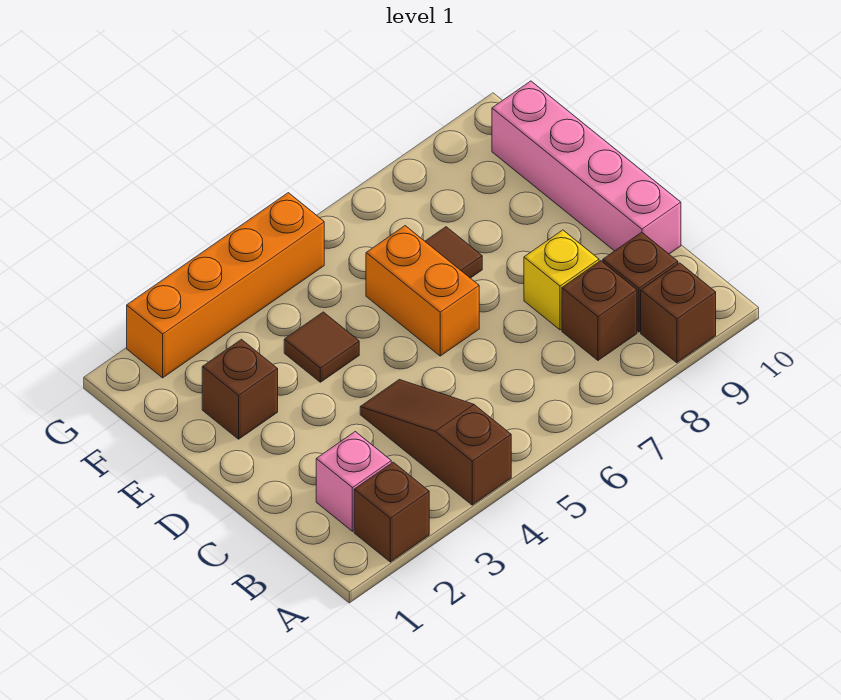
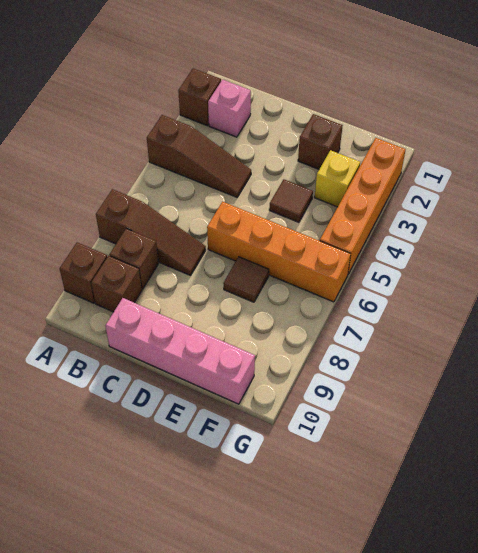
none -> brown 1x3 slope [96,189,206,275]
yellow 1x1 brick [524,230,599,330] -> yellow 1x1 brick moved to [315,150,360,207]
orange 1x2 brick [366,226,479,356] -> orange 1x4 brick [207,202,351,302]

